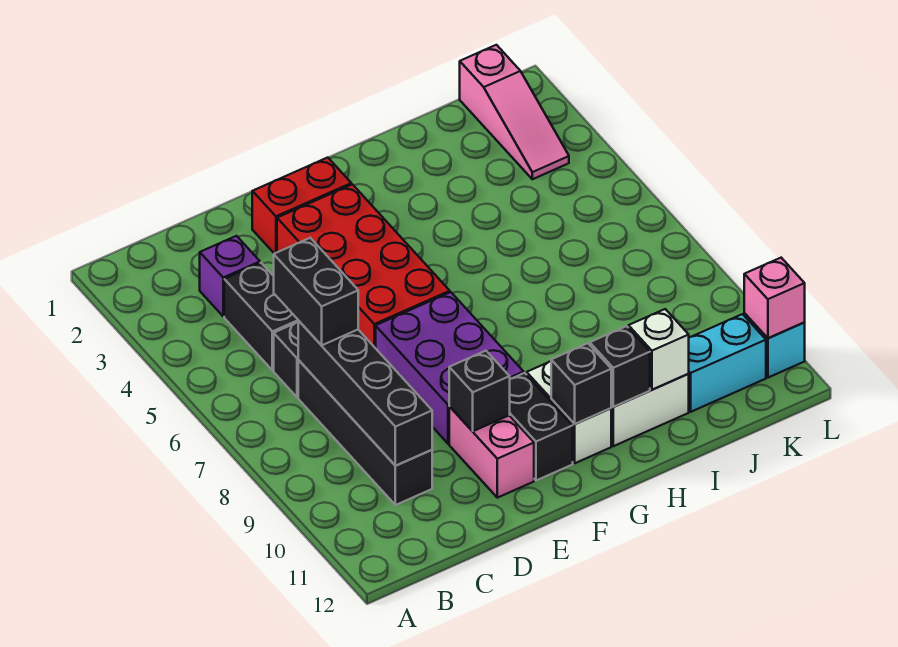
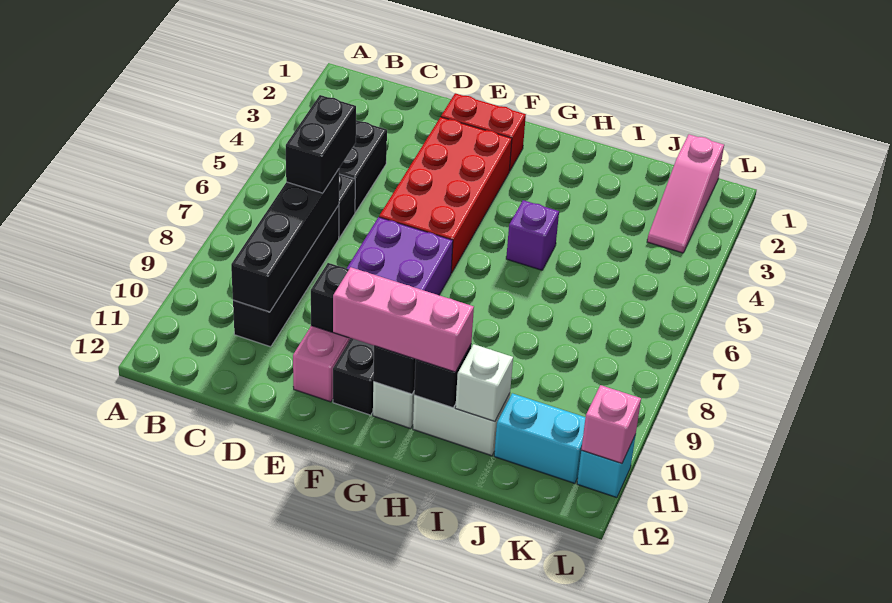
purple 1x1 brick [200,236,260,316] -> purple 1x1 brick moved to [506,200,559,270]
none -> pink 1x3 brick [333,267,474,372]

